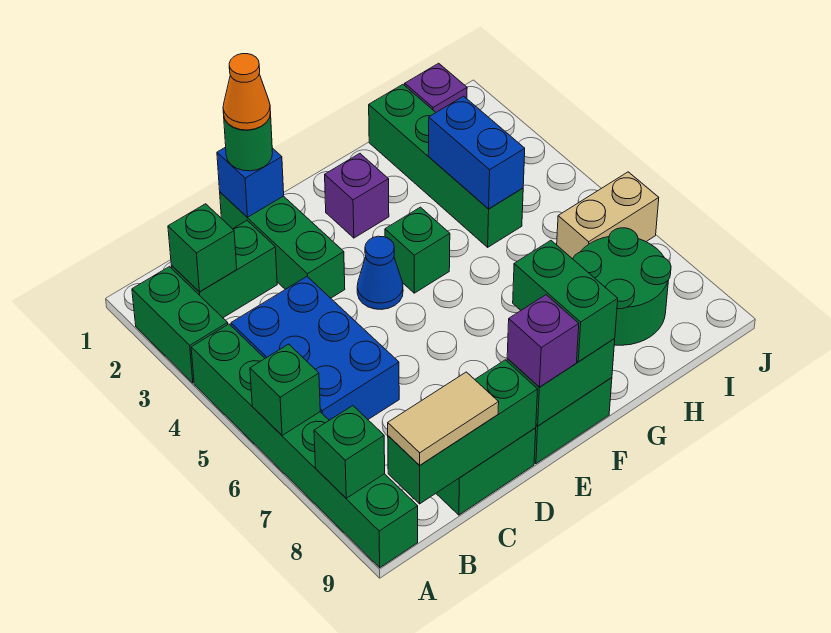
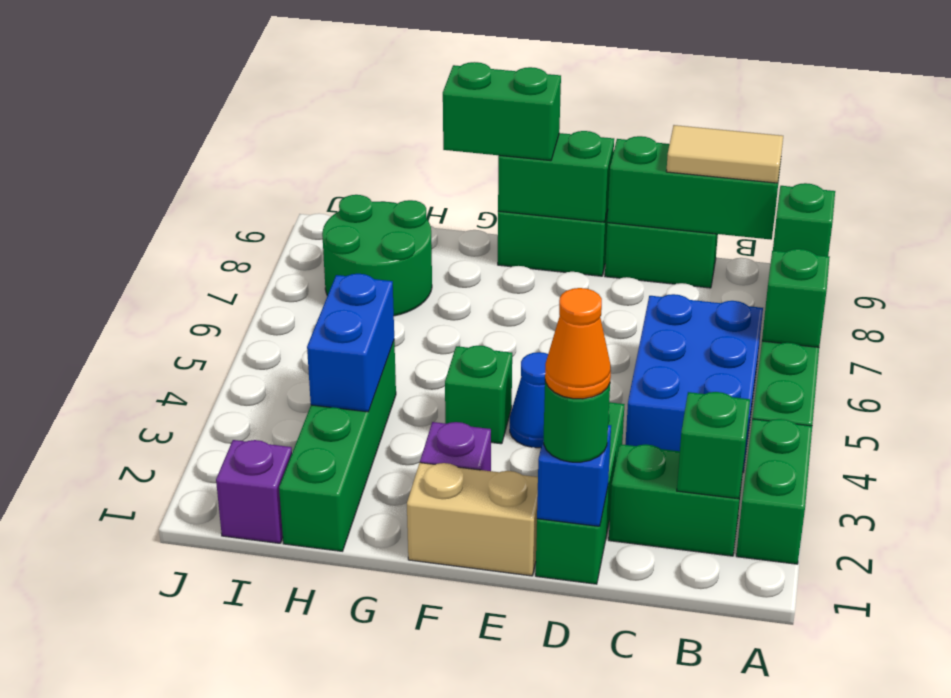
purple 1x1 brick [507,295,579,387] -> none
green 1x2 brick [513,241,618,362] -> green 1x2 brick turned to [443,62,561,161]
tan 1x2 brick [557,172,659,259] -> tan 1x2 brick moved to [407,463,538,576]

